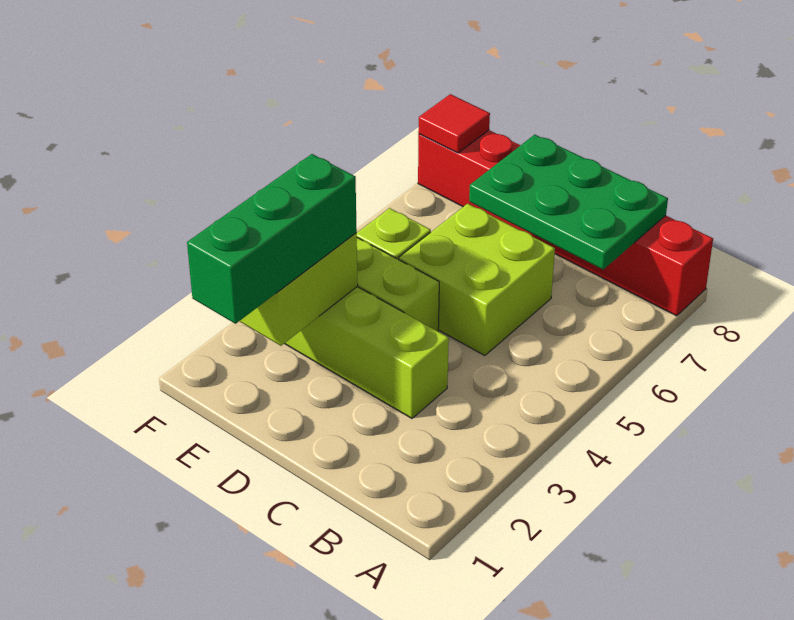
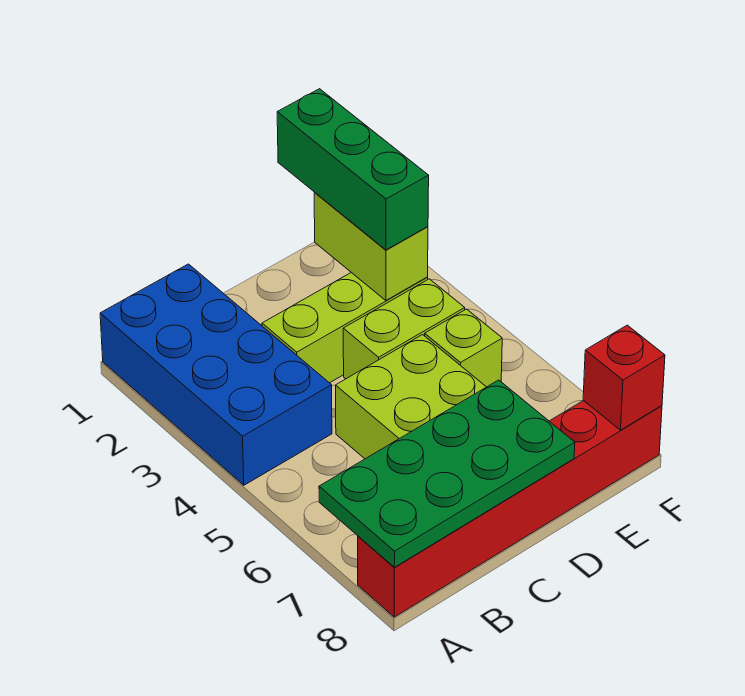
none -> blue 2x4 brick [100,264,332,485]
green 2x3 plate [469,135,668,269] -> green 2x4 plate [319,380,575,567]
red 1x1 tile [418,94,490,153] -> red 1x1 brick [583,325,665,430]

